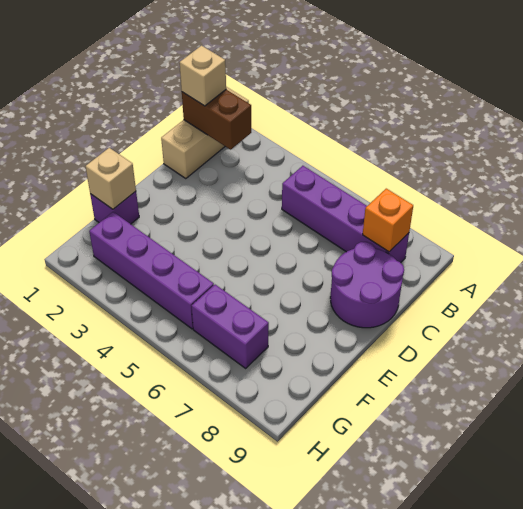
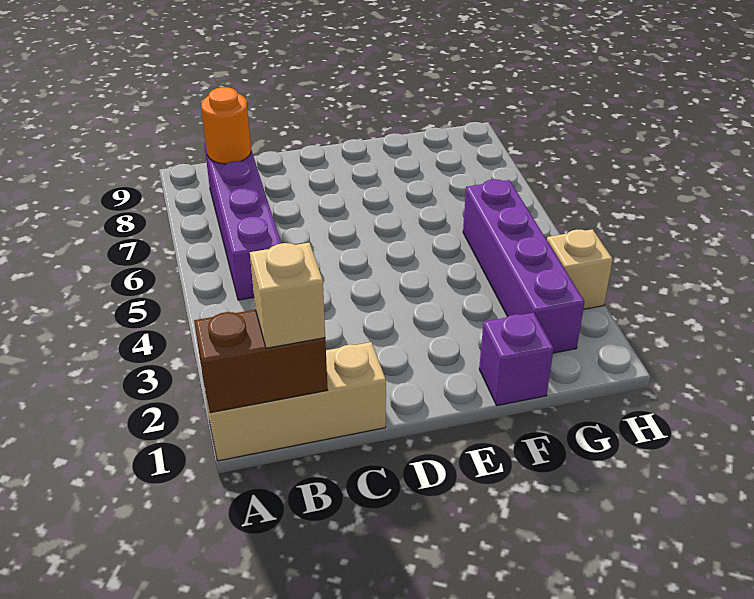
brown 1x2 brick [182,90,251,150] -> brown 1x2 brick turned to [194,310,328,413]
orange 1x1 brick [363,189,413,252] -> orange 1x1 round brick [201,87,251,164]
purple 2x2 round brick [330,242,404,328] -> none
tan 1x1 brick [85,148,136,209] -> tan 1x1 brick moved to [547,229,613,309]
purple 1x2 brick [192,285,269,368] -> none

